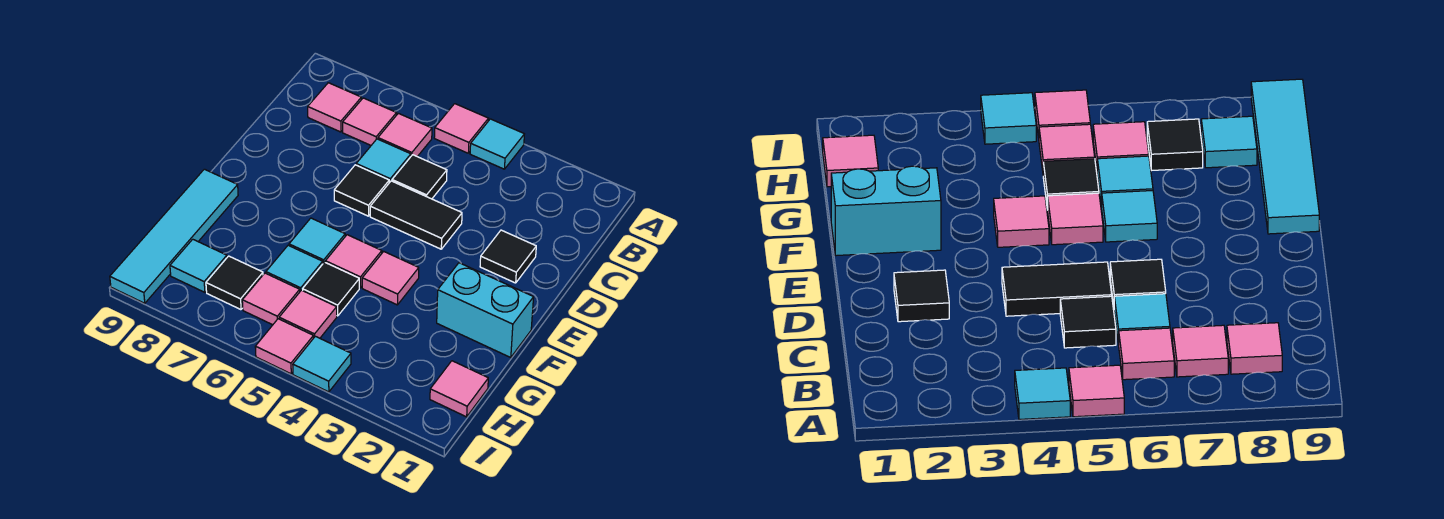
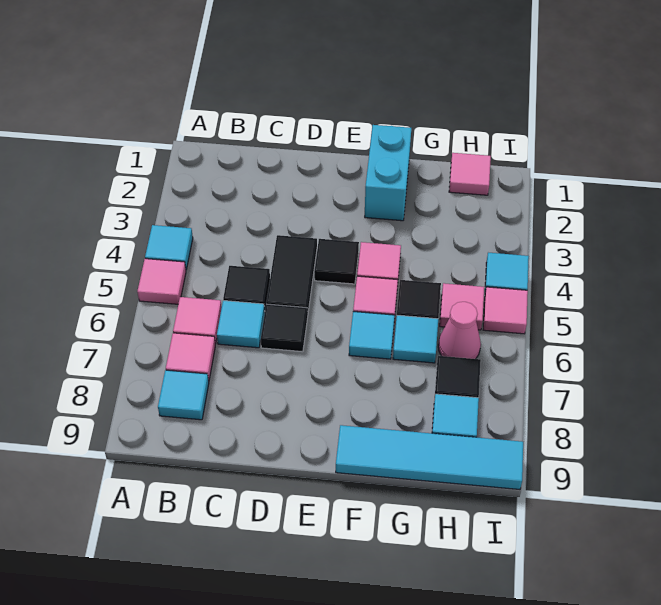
pink 1x1 tile [308,83,361,132] -> cyan 1x1 tile [158,370,209,420]
black 1x1 tile [480,230,536,283] -> black 1x1 tile moved to [314,239,359,284]
pink 1x1 tile [242,273,300,325] -> pink 1x1 cone [438,302,481,359]

